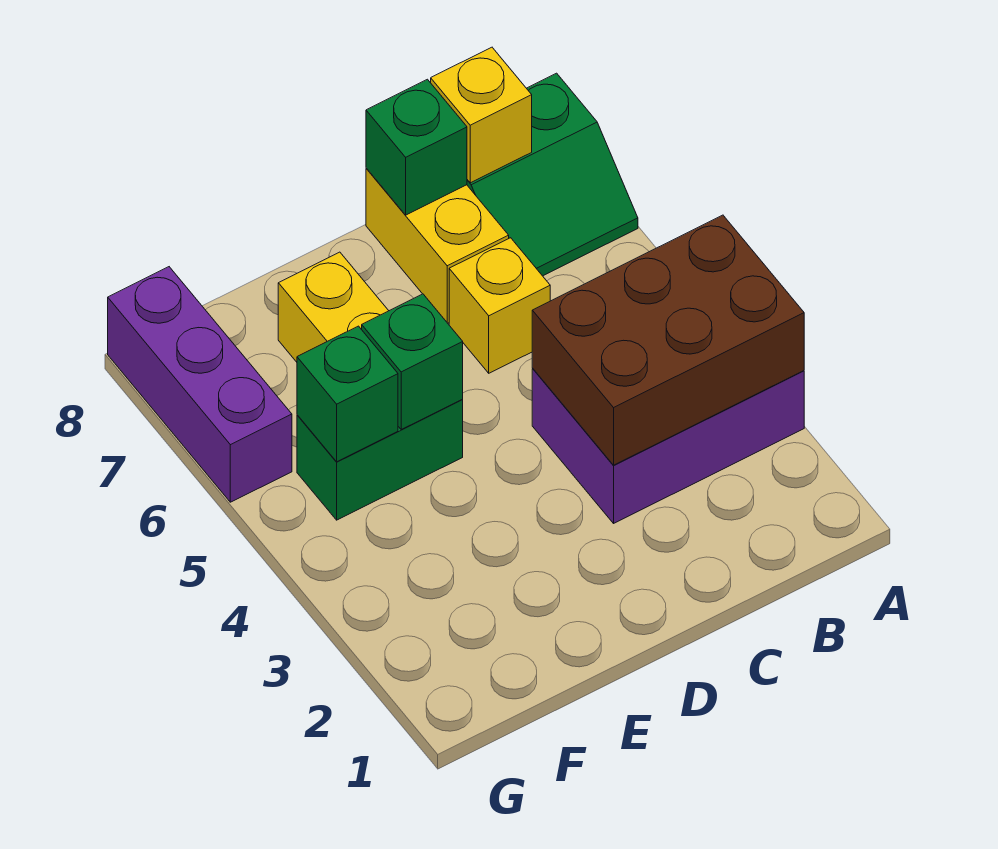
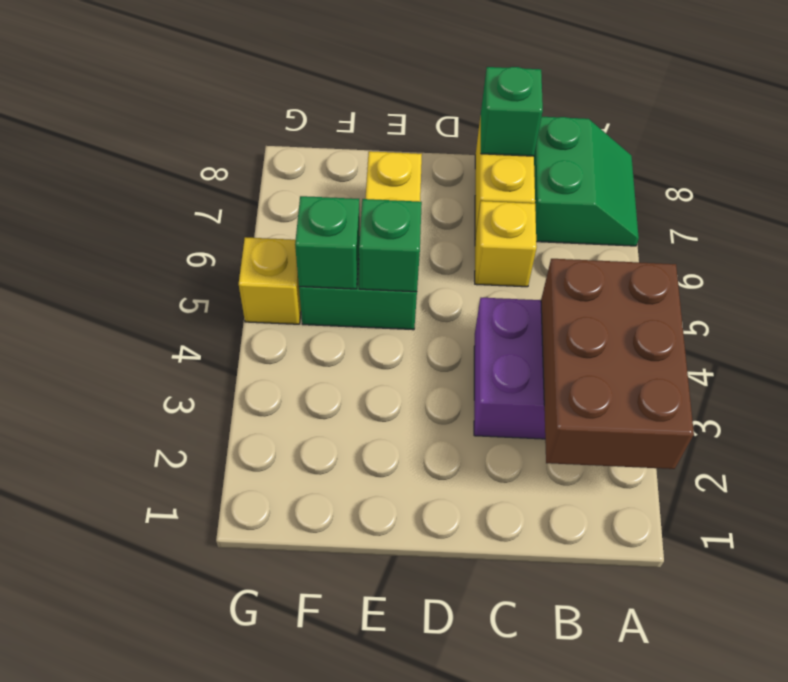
brown 2x3 brick [532,215,804,465] -> brown 2x3 brick turned to [541,259,694,469]
green 2x2 slope [467,73,638,276] -> green 2x2 slope turned to [534,117,639,246]
yellow 1x1 brick [431,47,532,183] -> yellow 1x1 brick moved to [239,237,301,324]
purple 1x3 brick [108,267,292,502] -> none

